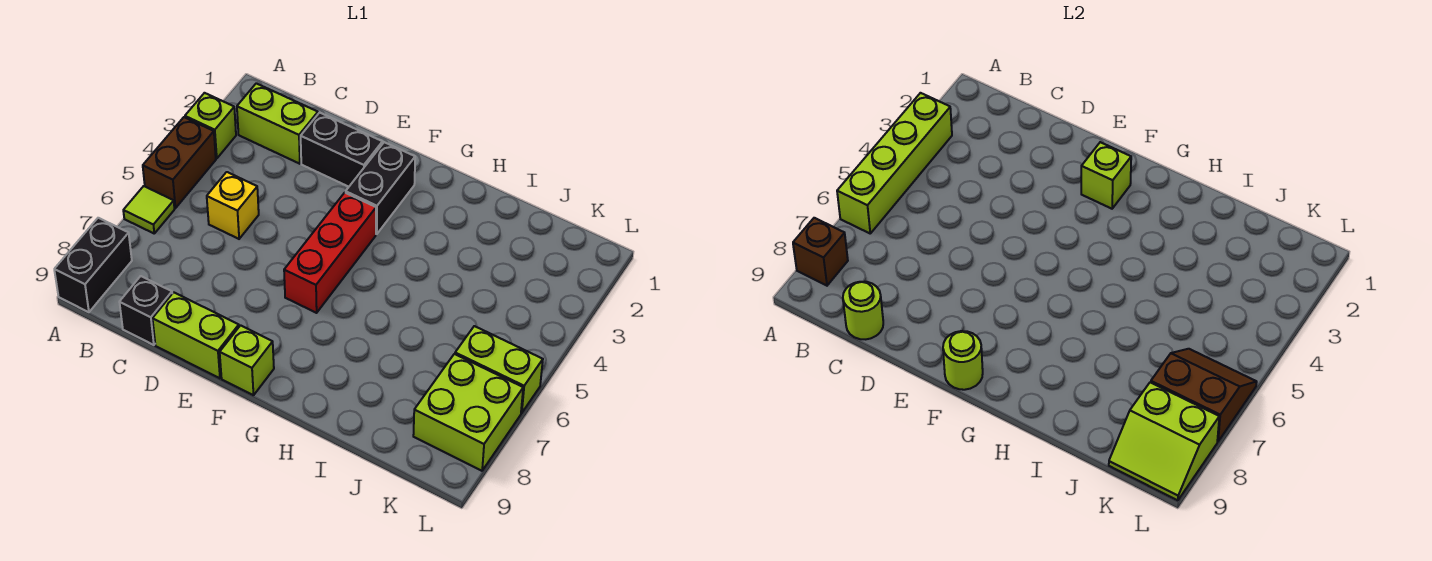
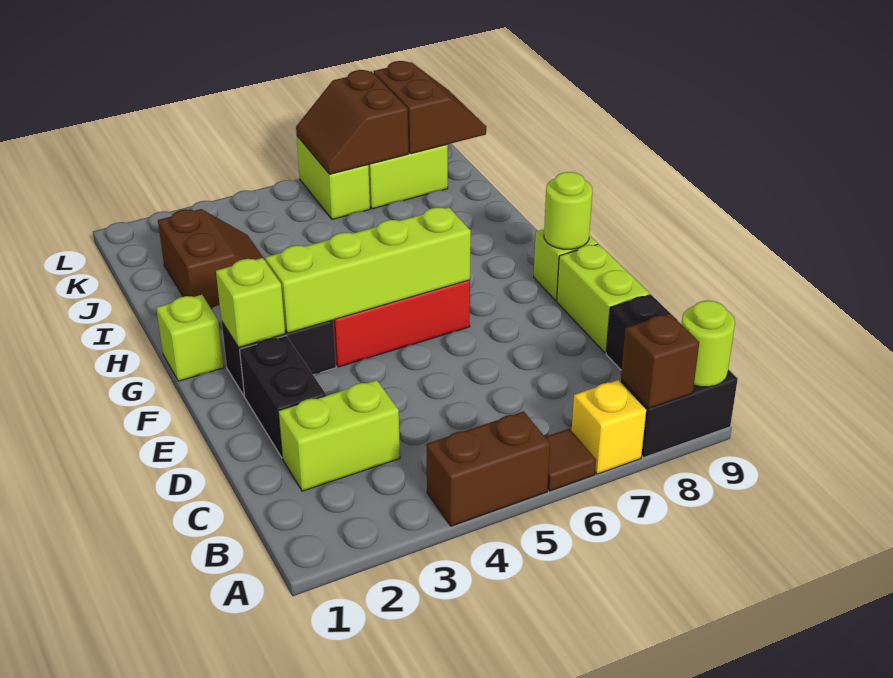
lime 1x1 brick [185,93,236,158] -> lime 1x1 brick moved to [156,295,224,381]
lime 1x4 brick [837,93,952,233] -> lime 1x4 brick moved to [265,207,471,333]
lime 1x1 tile [123,186,174,233] -> brown 1x1 tile [546,429,596,491]
lime 1x2 brick [237,83,318,164] -> lime 1x2 brick turned to [278,380,400,491]
yellow 1x1 brick [207,172,259,239] -> yellow 1x1 brick moved to [572,380,646,474]
lime 1x1 round brick [843,282,883,339] -> lime 1x1 round brick moved to [681,301,735,387]
none -> brown 2x2 slope [158,209,265,309]
lime 2x2 slope [1109,382,1219,500] -> brown 2x2 slope [373,61,486,154]

